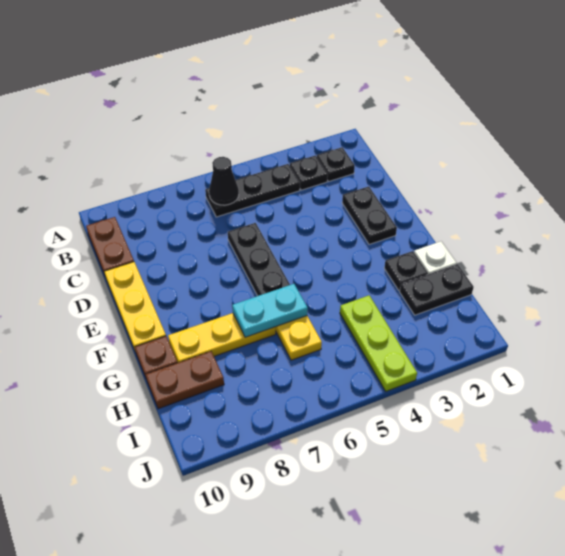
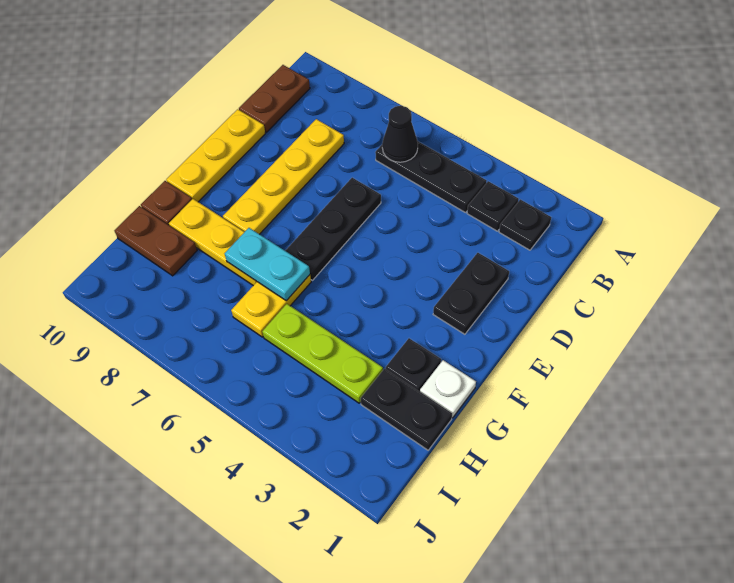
none -> yellow 1x4 plate [223,119,344,234]
lime 1x3 plate [340,295,417,391] -> lime 1x3 plate turned to [262,304,383,403]

